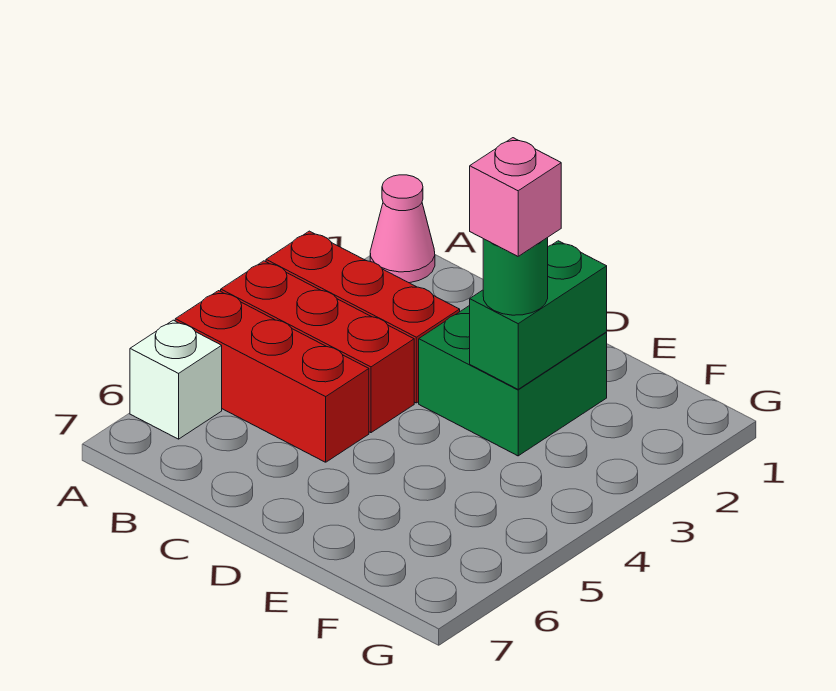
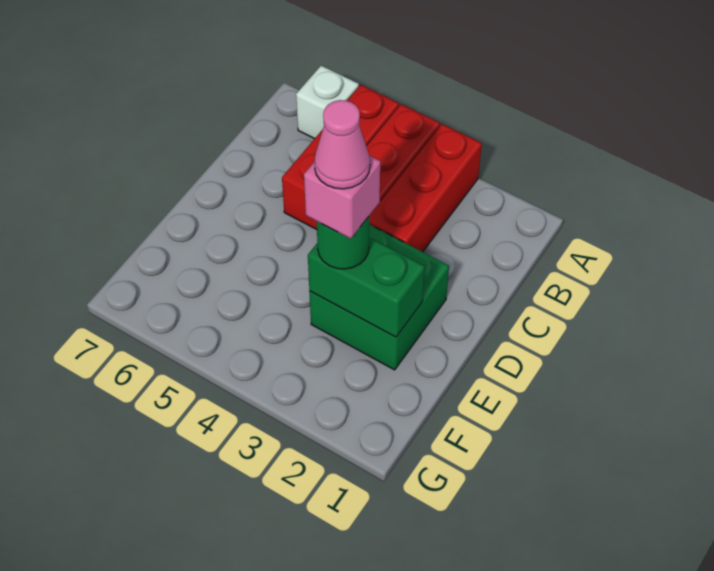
pink 1x1 cone [370,175,435,283] -> pink 1x1 cone moved to [314,100,370,189]

